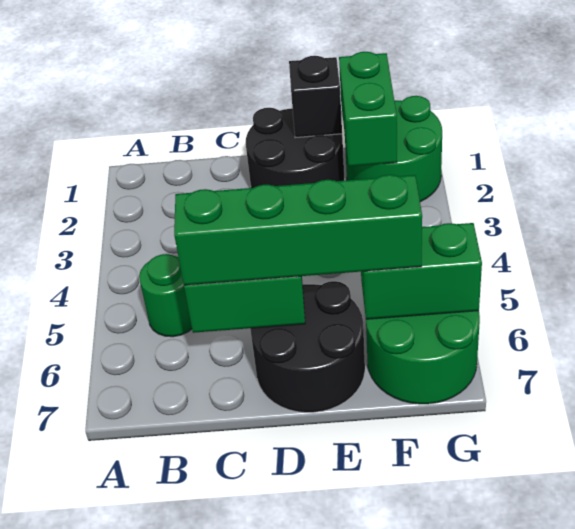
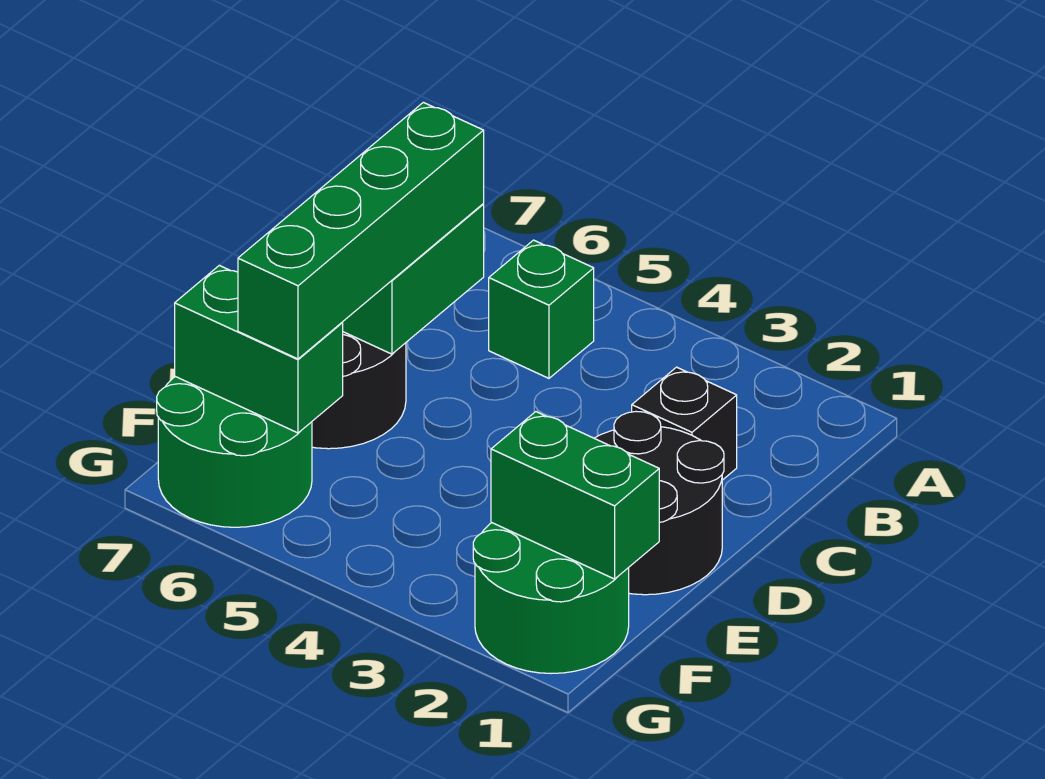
green 1x1 round brick [139,254,192,337] -> green 1x1 brick [489,240,594,378]
black 1x1 brick [289,56,342,138] -> black 1x1 brick moved to [632,367,737,480]
green 1x2 brick [361,223,482,319] -> green 1x2 brick turned to [175,265,343,433]

